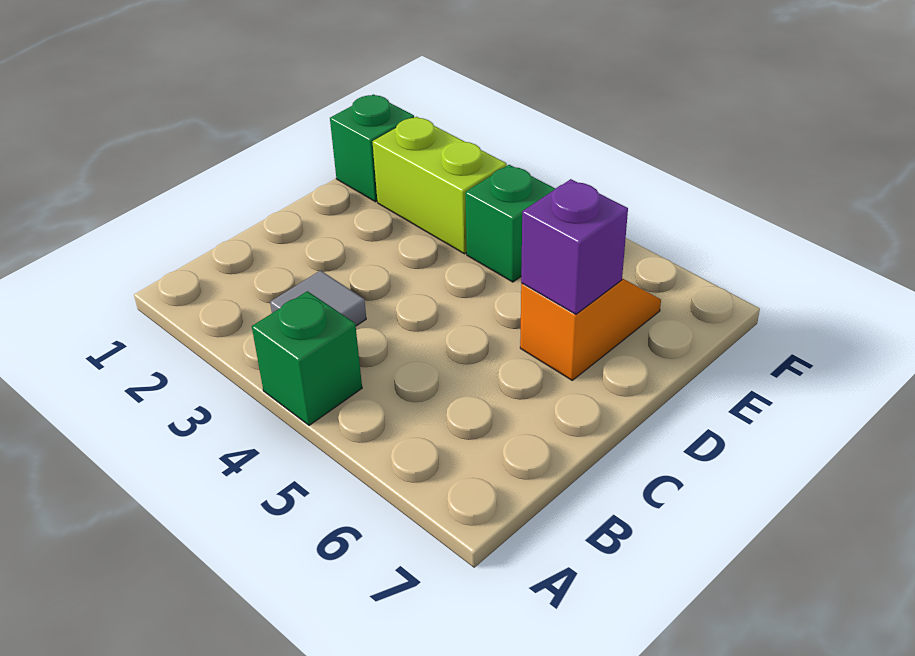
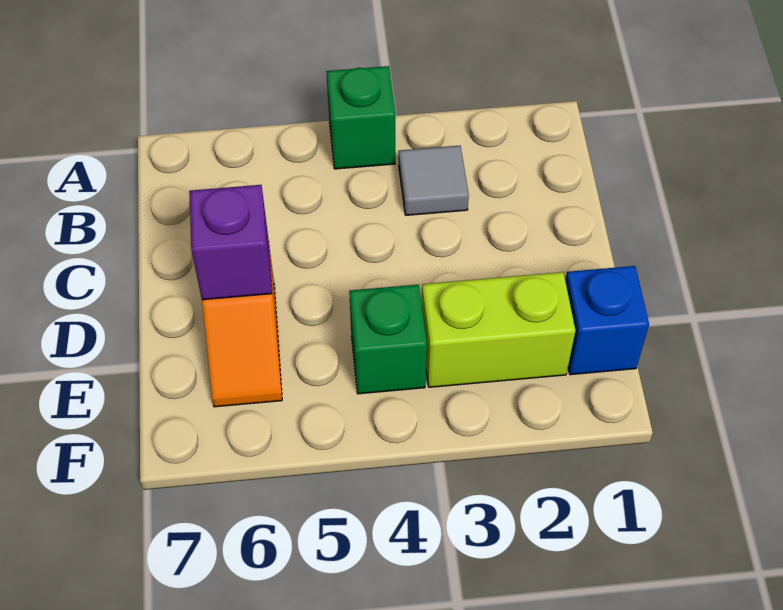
green 1x1 brick [330,94,414,202] -> blue 1x1 brick [565,266,649,375]

